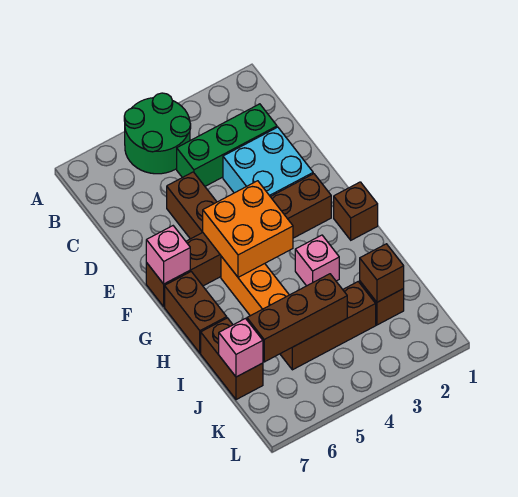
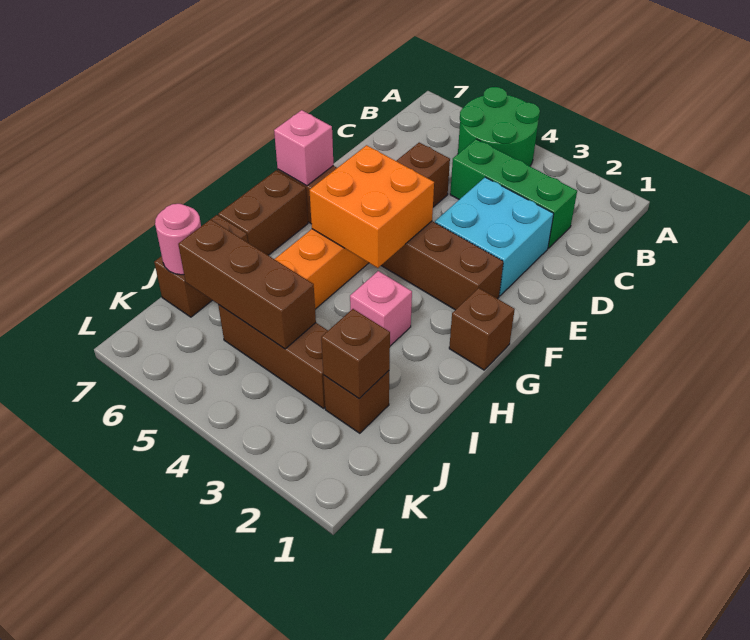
pink 1x1 brick [219,319,263,377] -> pink 1x1 round brick [155,204,201,275]

